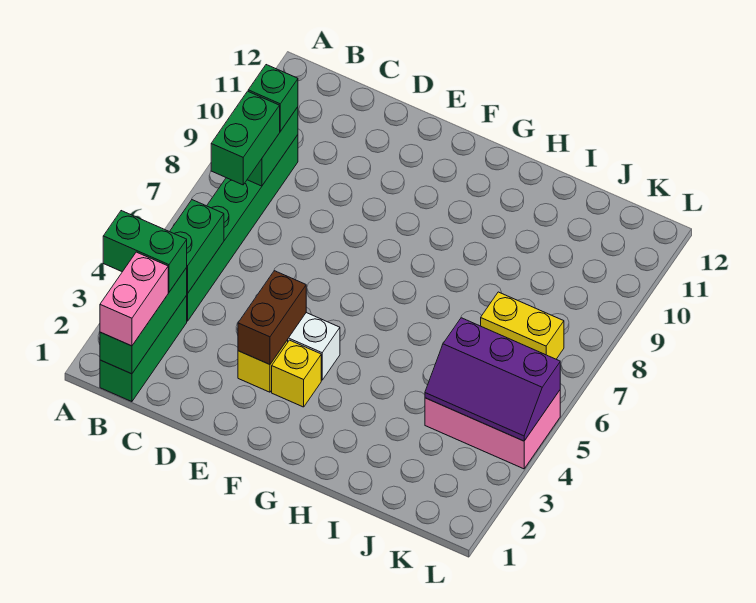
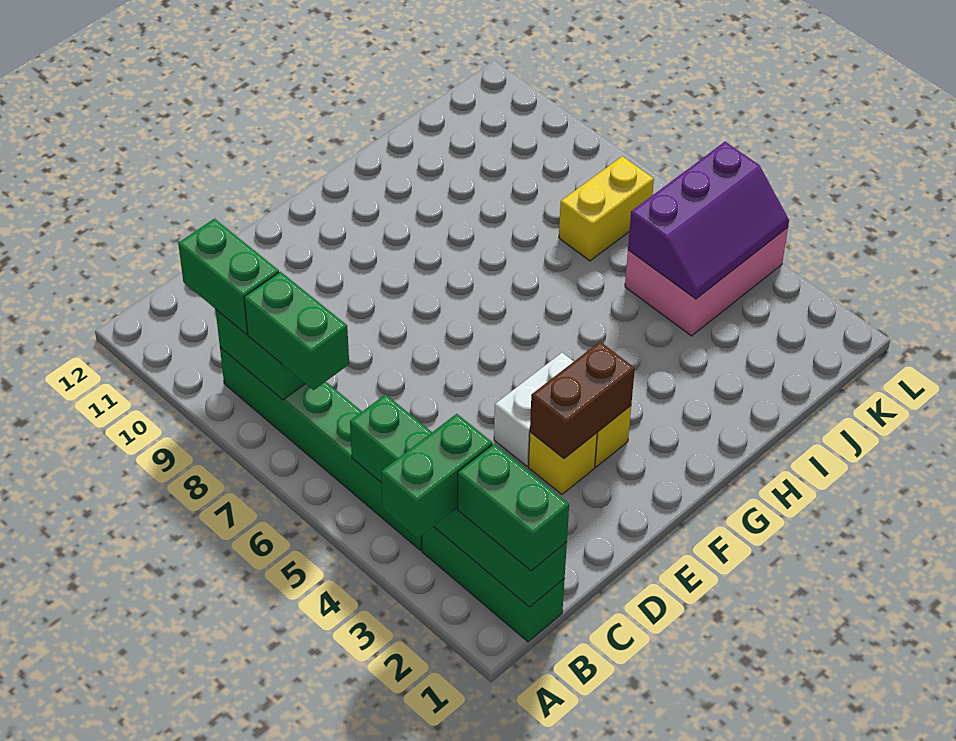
pink 1x2 brick [100,252,168,346] -> green 1x2 brick [458,444,569,571]
green 1x1 brick [248,65,298,131] -> green 1x2 brick [178,219,279,334]
brown 1x2 brick [238,271,306,364] -> brown 1x2 brick turned to [530,342,635,459]

